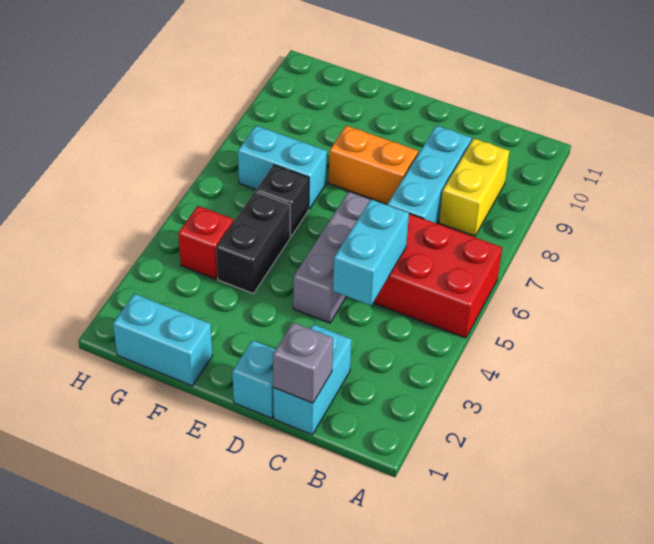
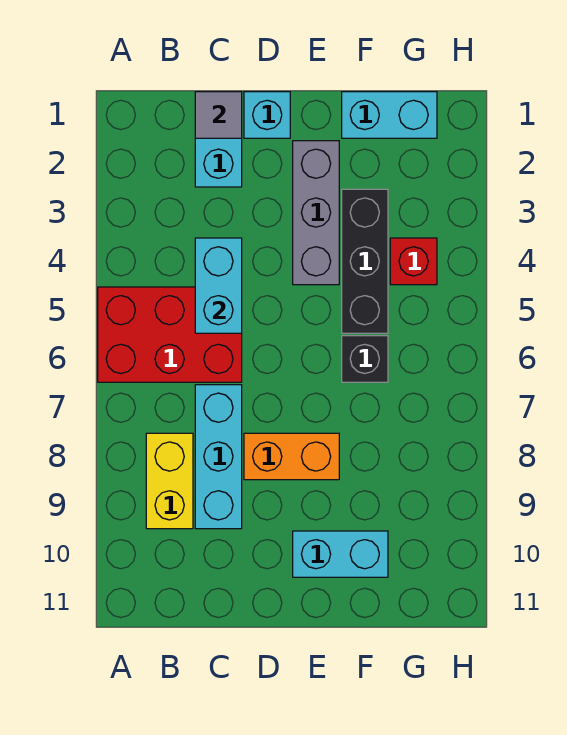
grey 1x1 brick [273,322,333,403] -> grey 1x1 tile [195,92,242,138]
grey 1x3 brick [293,192,370,323] -> grey 1x3 brick moved to [293,141,339,285]
black 1x2 brick [216,192,290,294] -> black 1x3 brick [342,189,388,333]
cyan 1x2 brick [238,126,327,209] -> cyan 1x2 brick moved to [293,531,388,577]

